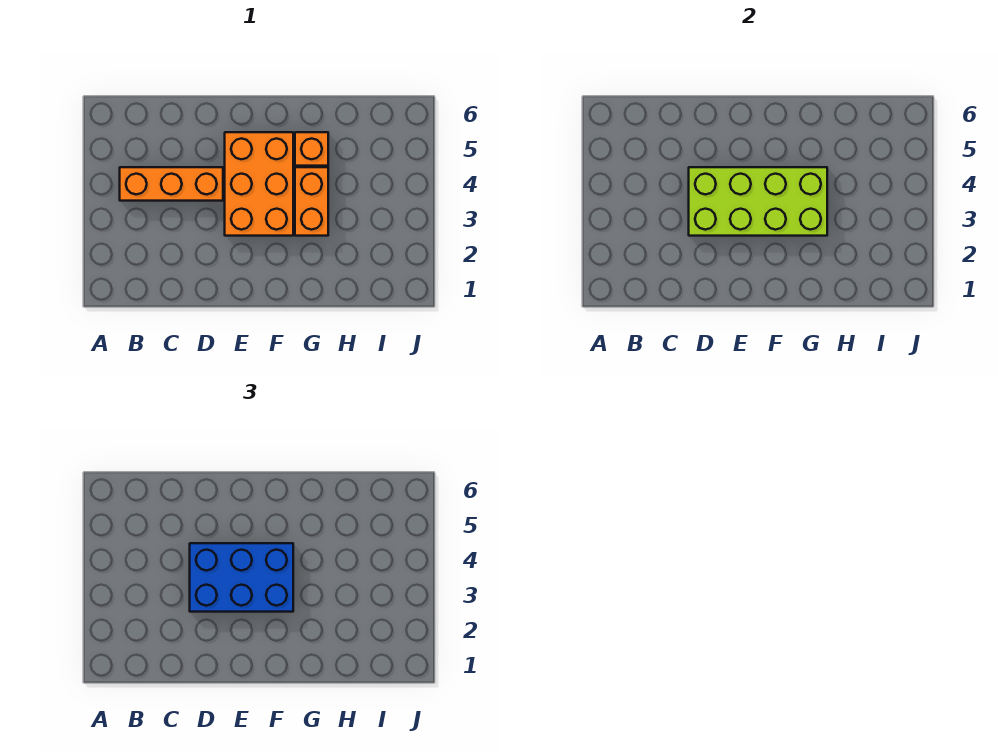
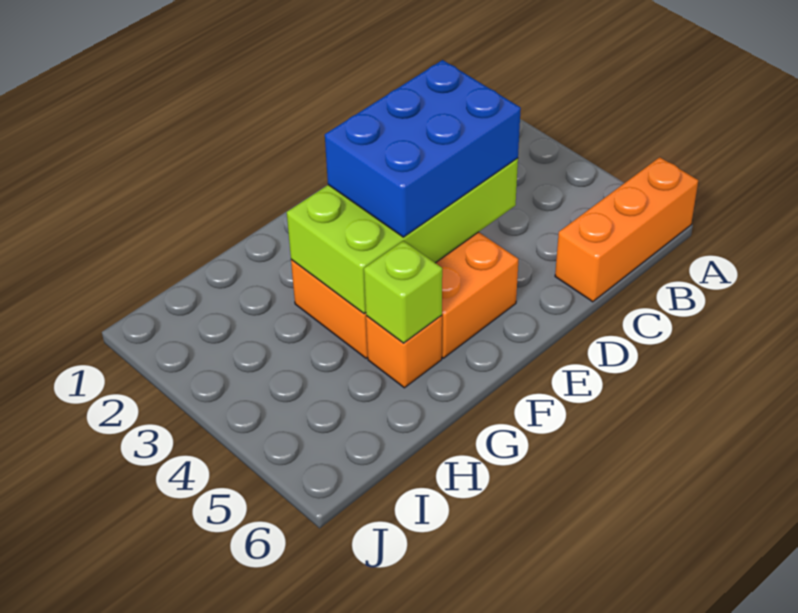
orange 1x3 brick [120,167,223,201] -> orange 1x3 brick moved to [555,157,698,302]
none -> lime 1x1 brick [364,241,442,343]

